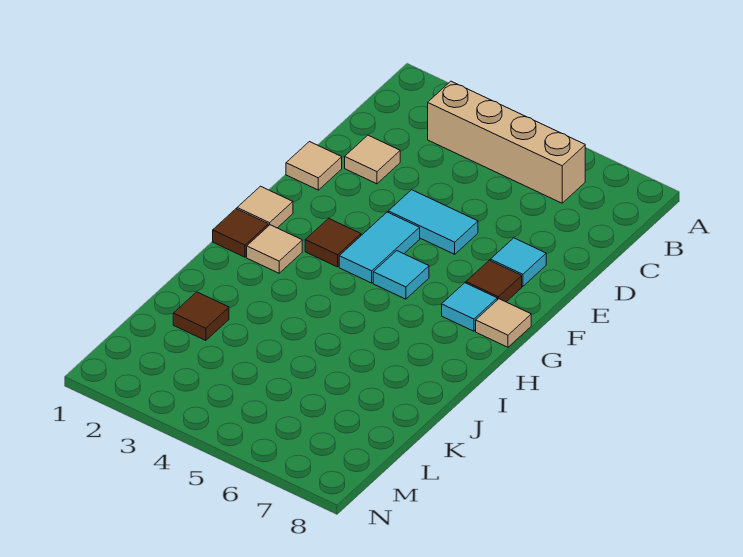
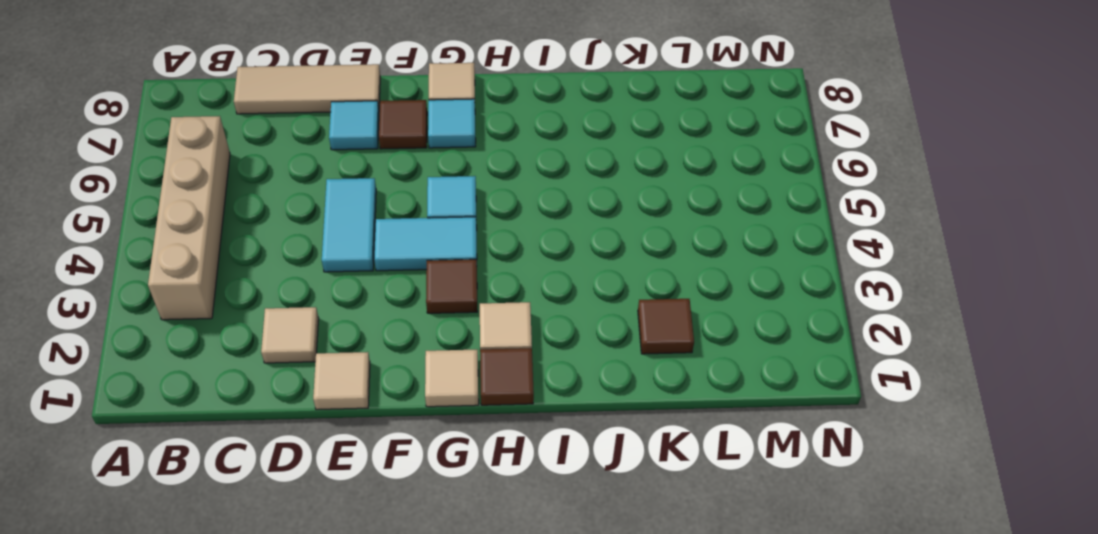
none -> tan 1x3 tile [234,64,380,114]

